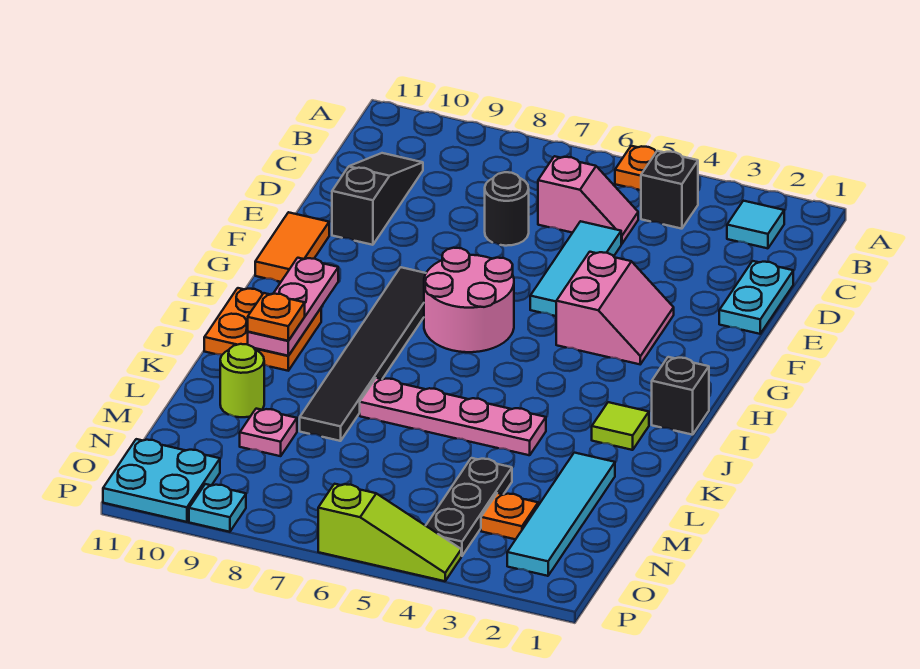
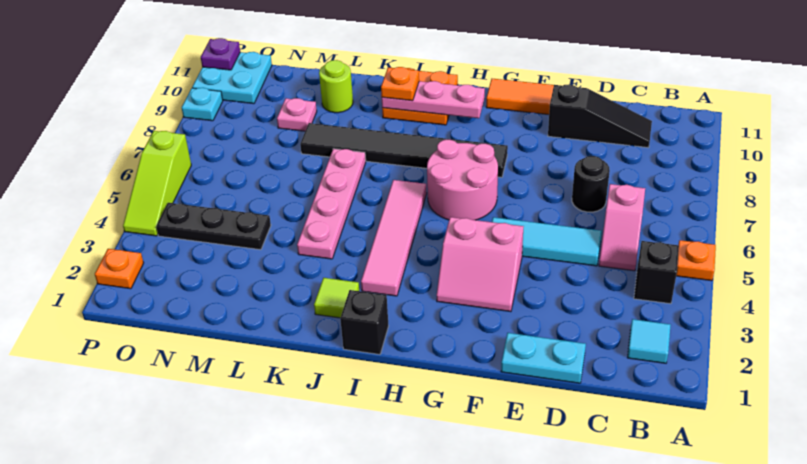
none -> pink 1x4 tile [361,180,427,296]
cyan 1x4 tile [507,453,615,576] -> none
orange 1x1 plate [481,493,538,539] -> orange 1x1 plate moved to [95,249,144,289]
none -> purple 1x1 plate [201,38,240,70]

